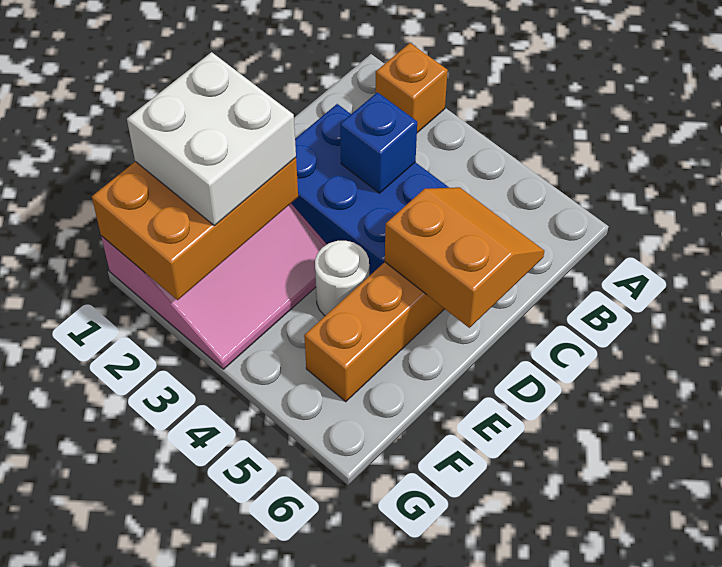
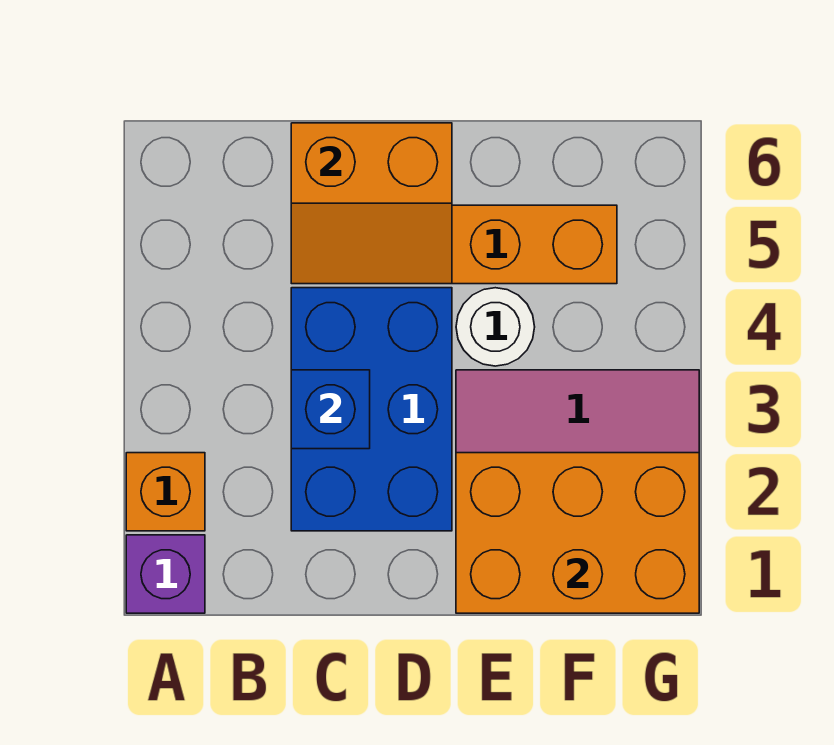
none -> purple 1x1 brick [126,535,205,613]
orange 2x2 slope [385,187,544,328] -> orange 2x2 slope turned to [291,123,452,284]
white 2x2 brick [127,52,296,226] -> none

